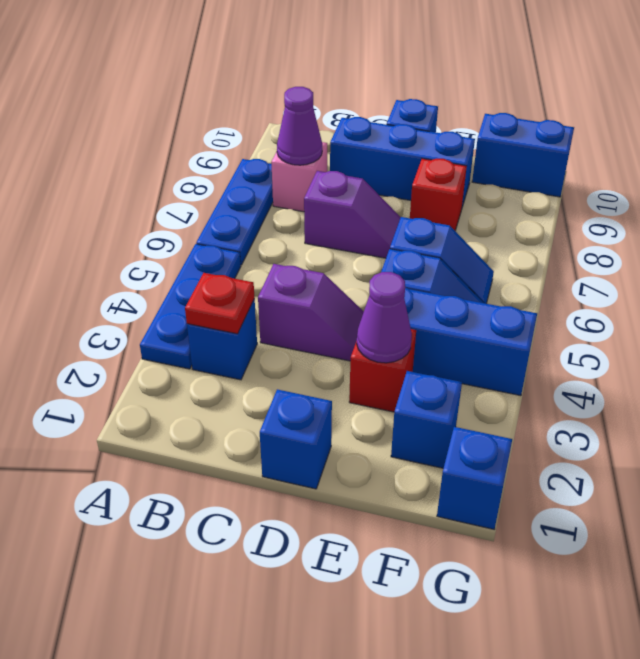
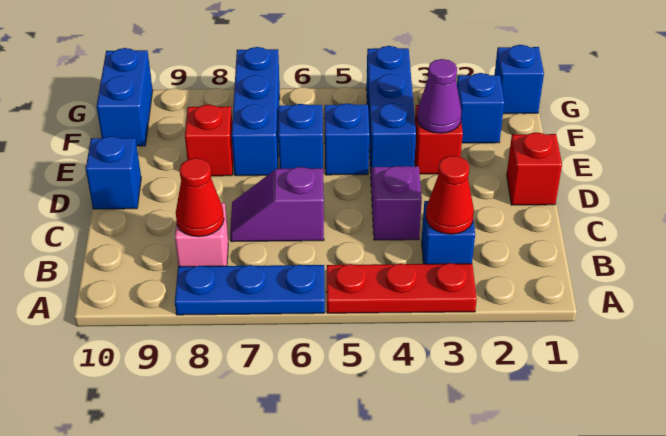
blue 1x3 plate [140,244,241,369] -> red 1x3 plate [327,263,477,313]
red 1x1 plate [185,273,255,334] -> red 1x1 cone [426,156,474,234]
purple 1x1 cone [277,87,322,165] -> red 1x1 cone [176,158,224,237]
purple 1x2 slope [304,171,401,258] -> purple 1x2 slope turned to [230,167,324,242]
blue 1x3 brick [330,117,475,207] -> blue 1x3 brick moved to [232,47,280,176]
blue 1x1 brick [260,389,332,489] -> red 1x1 brick [507,132,562,205]

